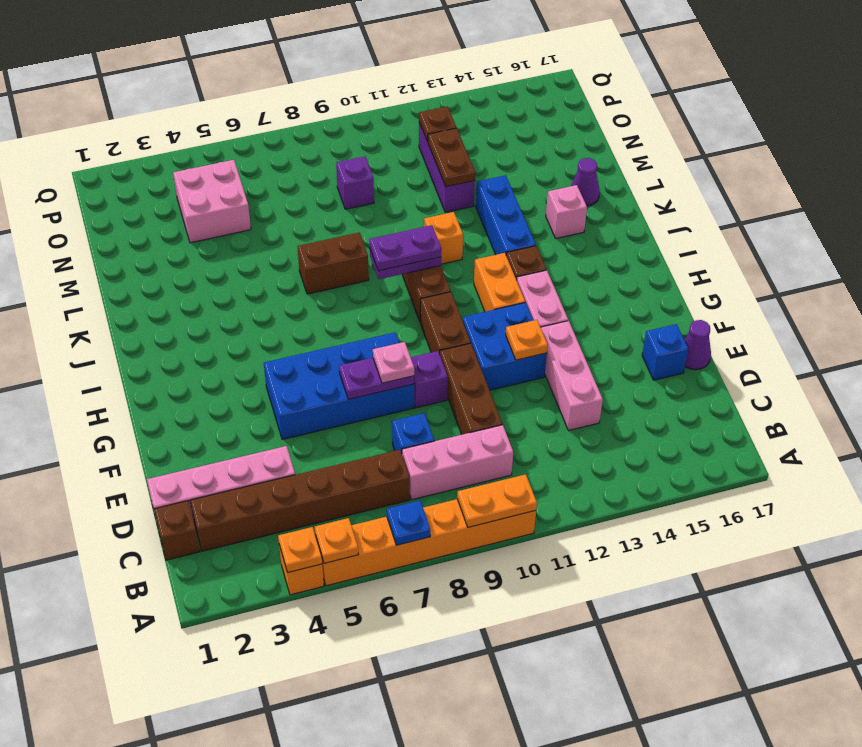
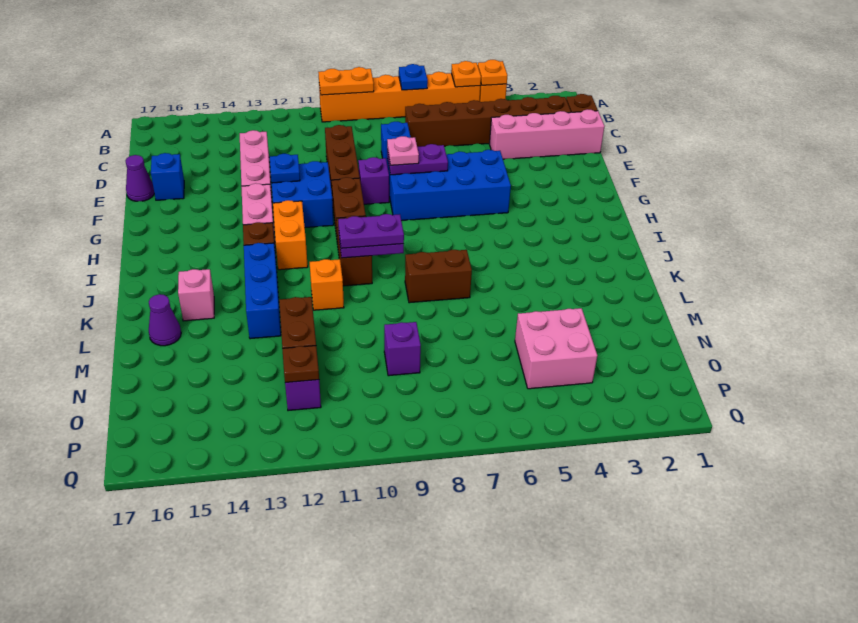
pink 1x3 brick [402,425,513,500] -> none
orange 1x1 plate [506,320,548,360] -> blue 1x1 plate [270,154,300,183]

